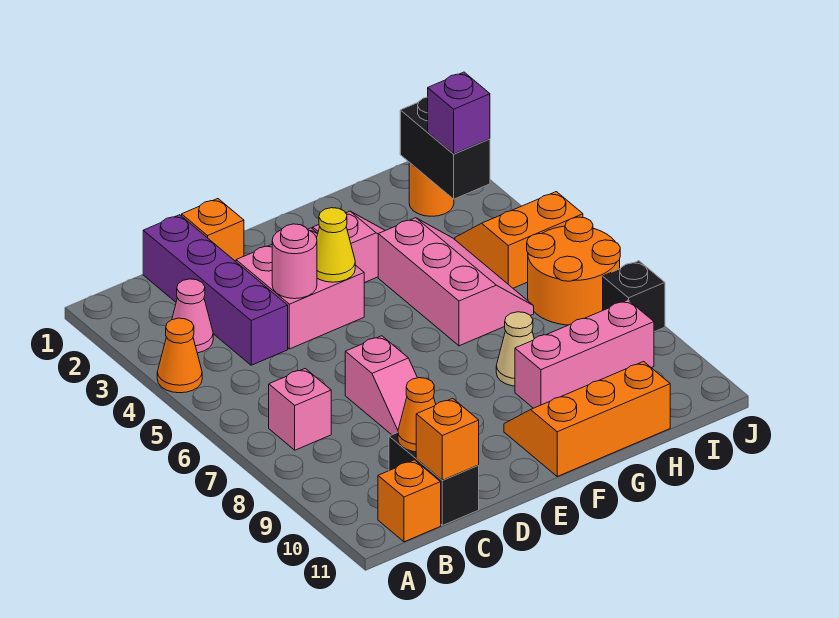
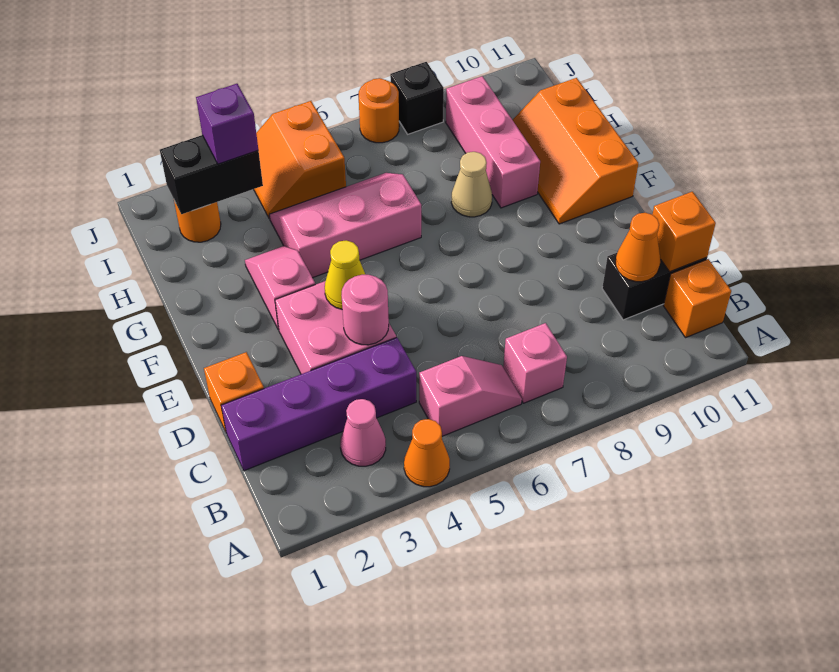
pink 1x2 slope [345,336,417,435] -> pink 1x2 slope moved to [419,356,522,436]
orange 2x2 round brick [527,217,620,325] -> orange 1x1 round brick [359,78,399,143]

